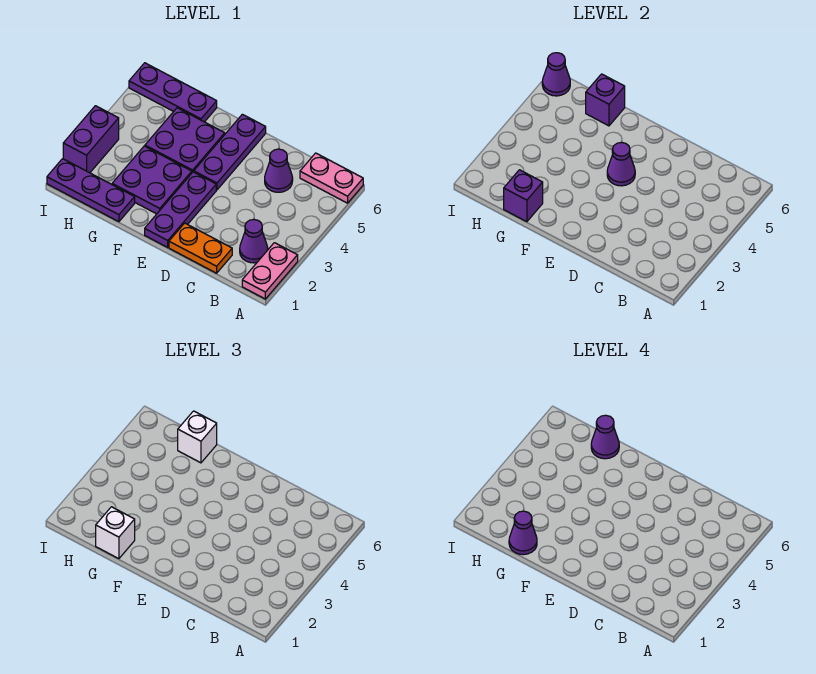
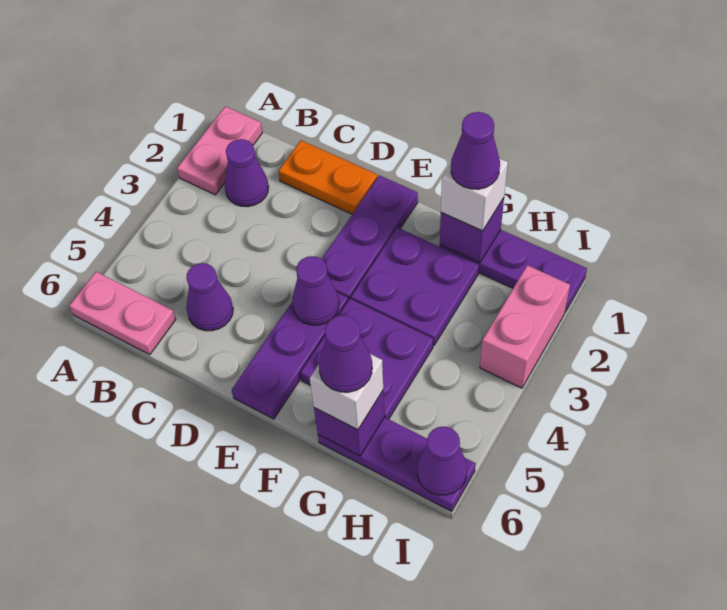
purple 1x2 brick [63,106,119,173] -> pink 1x2 brick [480,265,570,388]

